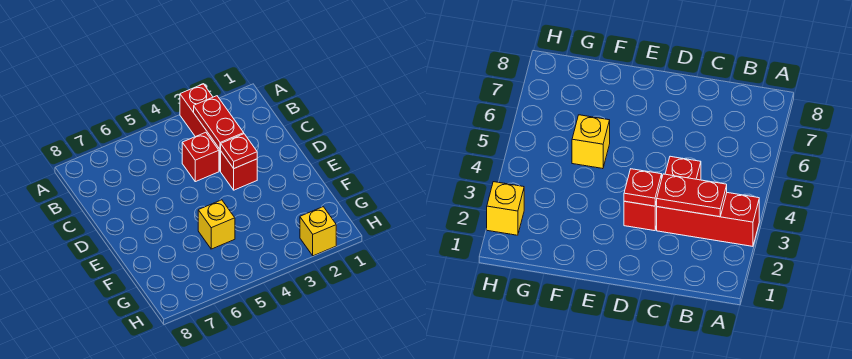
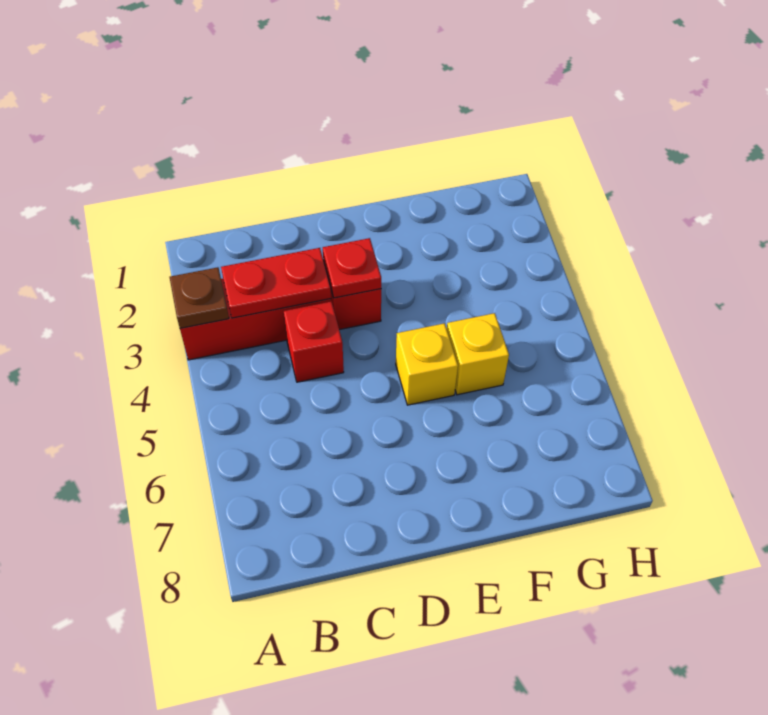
none -> brown 1x1 plate [170,267,229,328]
yellow 1x1 brick [300,207,336,256] -> yellow 1x1 brick moved to [396,323,458,405]

